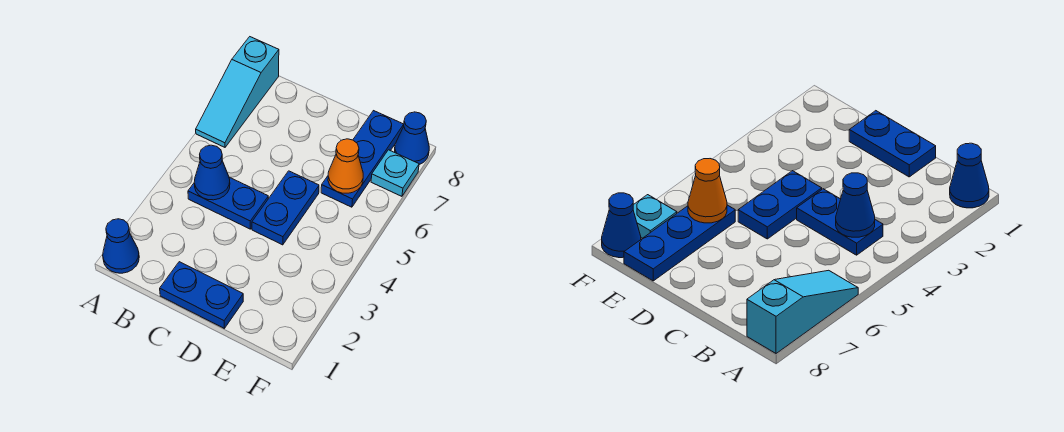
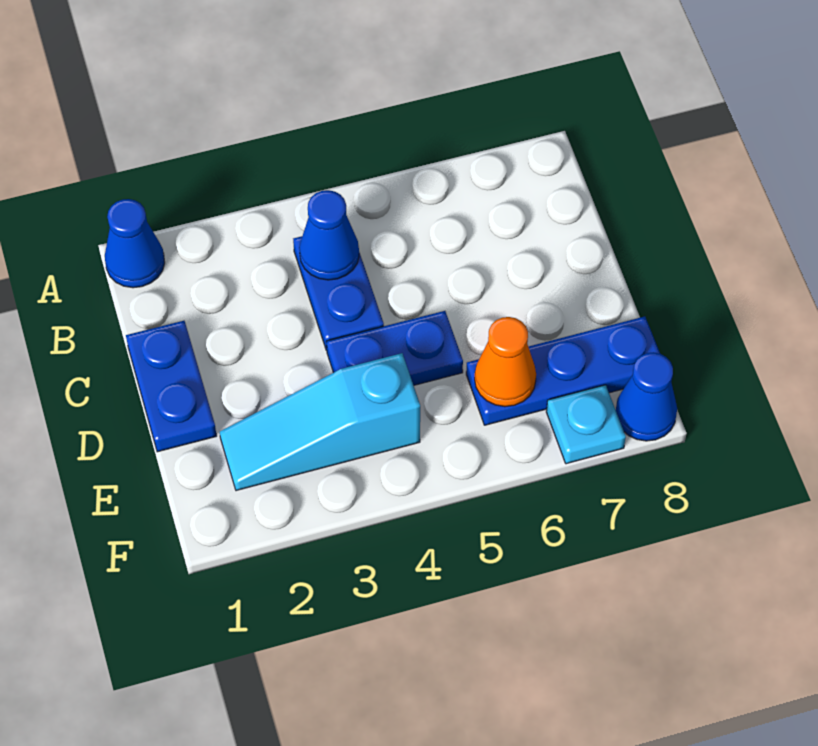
cyan 1x3 slope [196,37,279,147] -> cyan 1x3 slope moved to [220,353,420,491]

